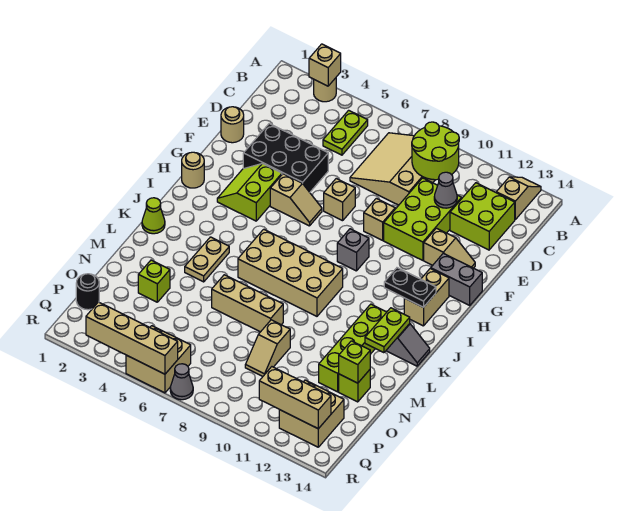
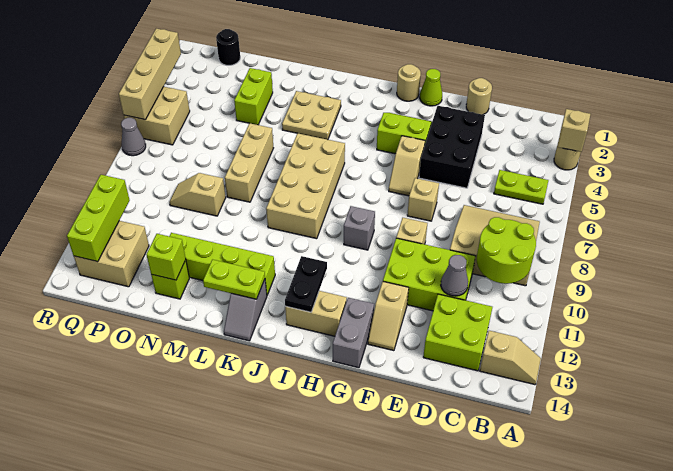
lime 1x1 cone [142,198,165,234] -> lime 1x1 cone moved to [420,69,442,106]
tan 1x2 plate [185,237,229,282] -> tan 2x2 plate [282,91,341,140]
lime 1x1 brick [138,260,170,302] -> lime 1x2 brick [234,68,273,125]
tan 1x3 brick [259,367,331,429] -> lime 1x3 brick [67,175,130,262]

